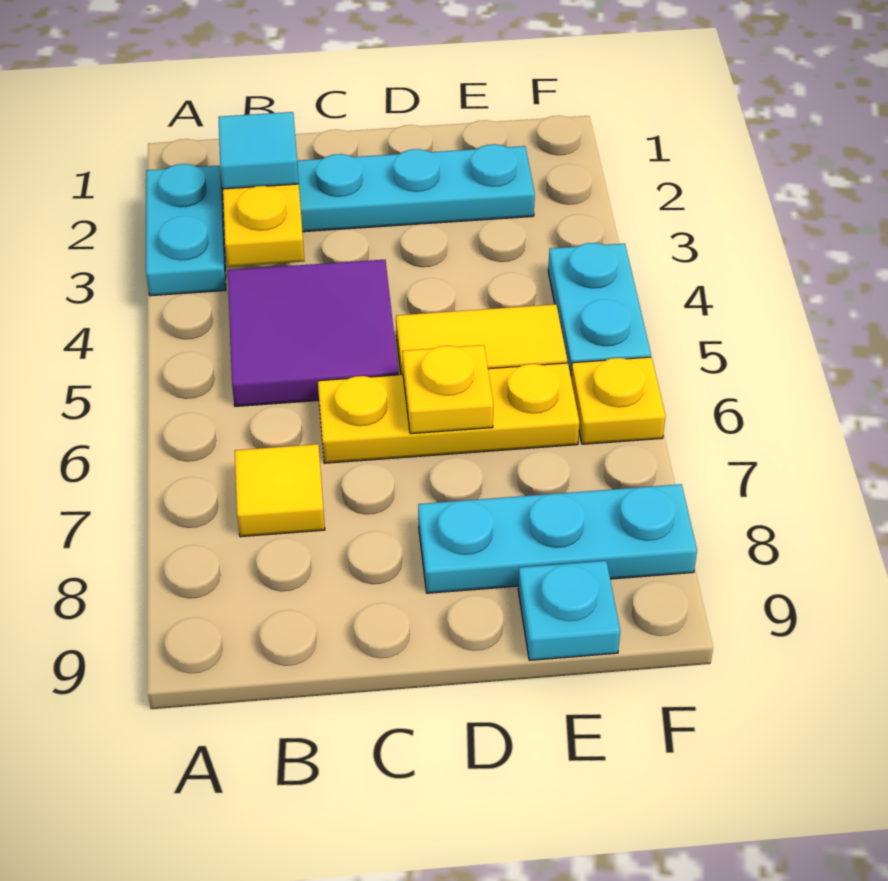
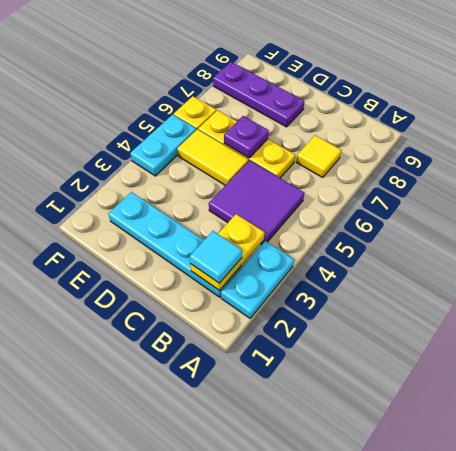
yellow 1x1 plate [402,345,494,434] -> purple 1x1 plate [224,116,269,158]
cyan 1x3 plate [418,484,697,593] -> purple 1x3 plate [213,62,305,127]
cyan 1x1 plate [518,561,620,660] -> none

